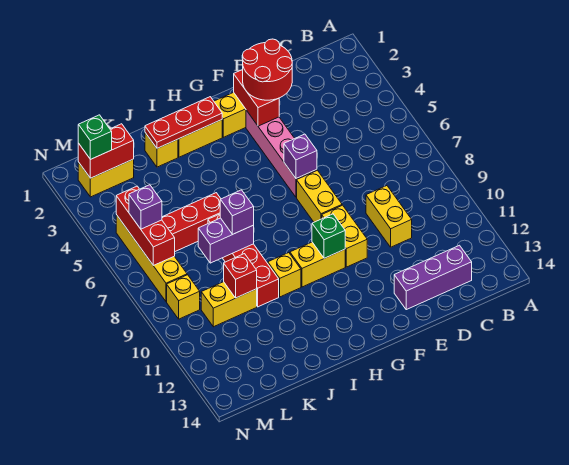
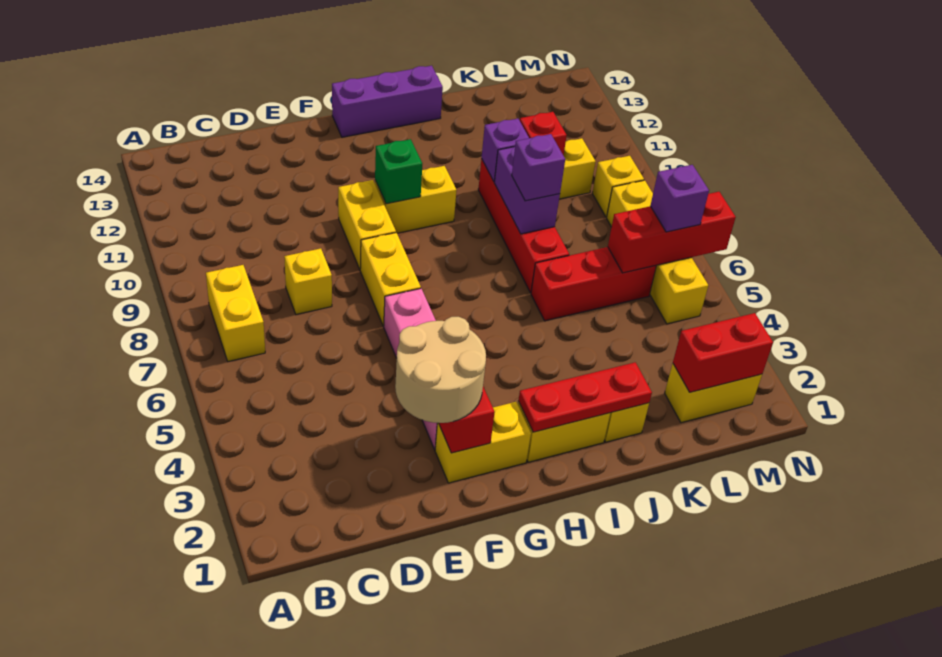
purple 1x3 brick [394,245,472,310] -> purple 1x3 brick moved to [332,66,443,137]
yellow 1x2 brick [366,186,412,247] -> yellow 1x2 brick moved to [206,265,265,361]
red 2x2 round brick [242,39,292,100] -> tan 2x2 round brick [395,317,486,423]
purple 1x1 brick [284,134,317,178] -> purple 1x1 brick moved to [482,119,529,182]
yellow 1x1 brick [268,253,301,297] -> yellow 1x1 brick moved to [284,248,332,314]
purple 1x2 brick [198,218,254,263] -> purple 1x2 brick turned to [494,147,560,234]
green 1x1 brick [78,115,112,160] -> none
red 1x3 brick [116,186,175,266] -> red 1x3 brick turned to [608,192,736,273]

